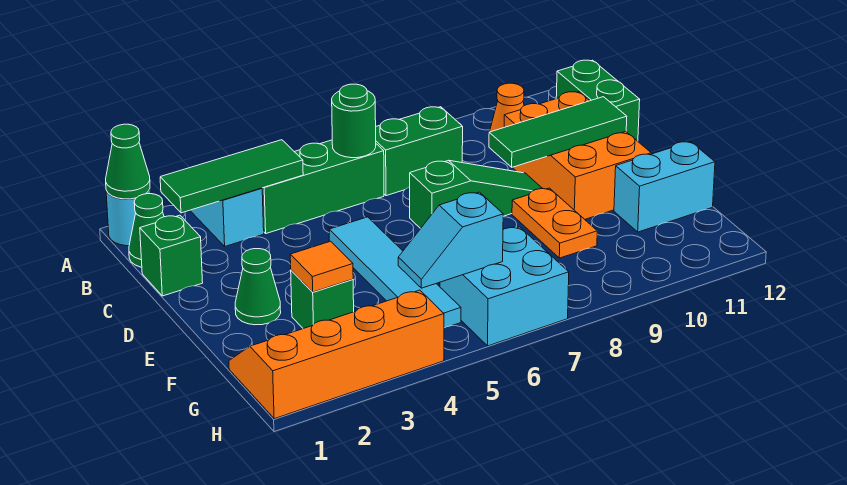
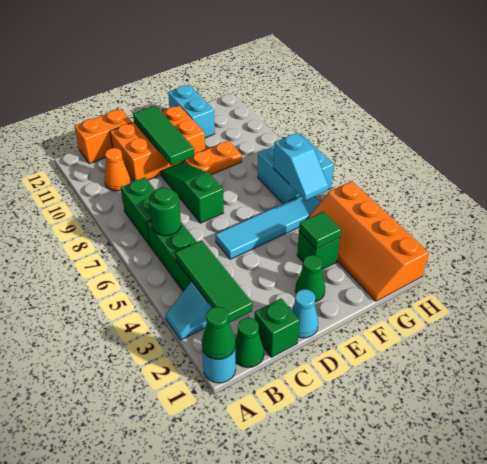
green 1x2 brick [556,60,640,141] -> orange 1x2 brick [74,109,132,164]
none -> cyan 1x1 cone [292,289,318,338]
orange 1x1 tile [290,241,353,292] -> green 1x1 tile [299,212,341,249]

